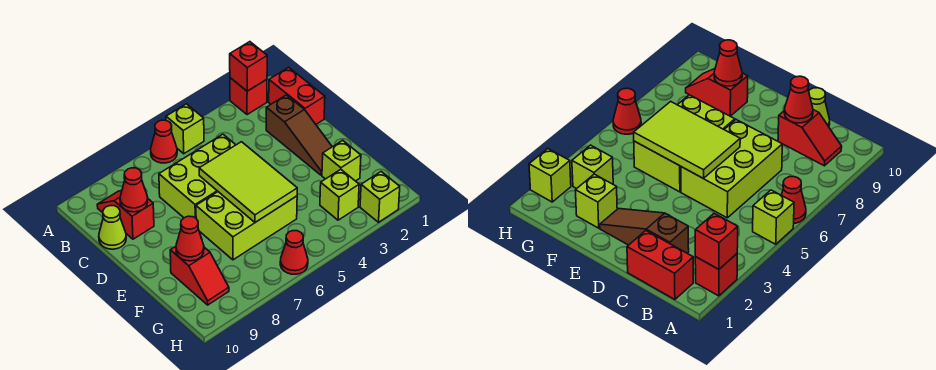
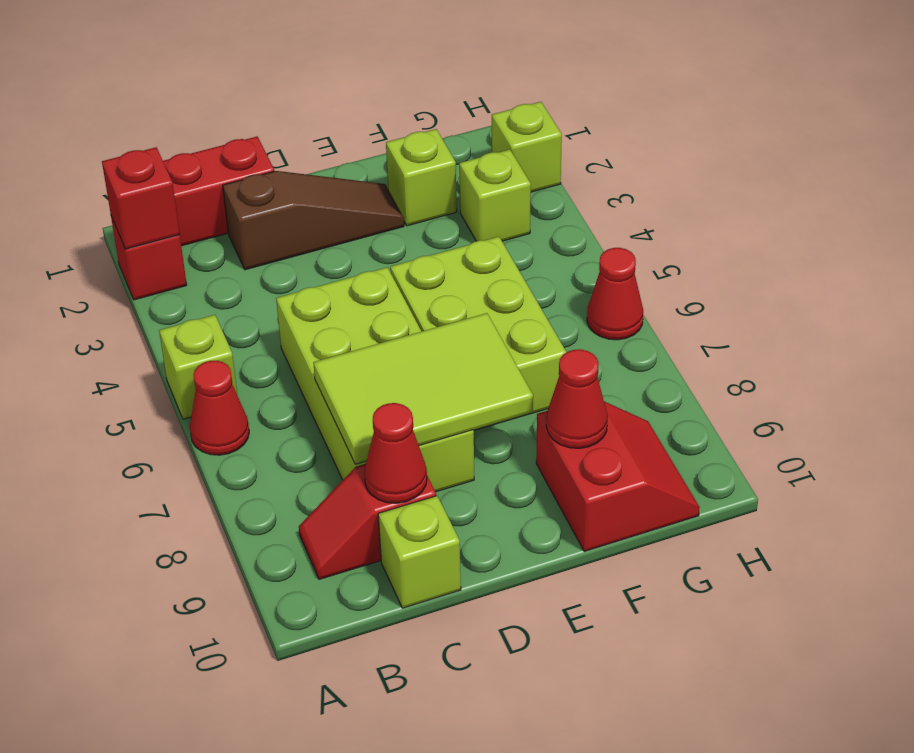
lime 2x3 brick [159,134,235,218] -> lime 2x4 brick [276,267,474,492]
lime 1x1 cone [99,206,126,249] -> lime 1x1 brick [378,496,461,608]
lime 2x3 tile [199,142,297,222] -> lime 2x3 tile moved to [313,313,533,464]
red 1x2 slope [170,246,229,305] -> red 2x2 slope [536,401,700,552]

